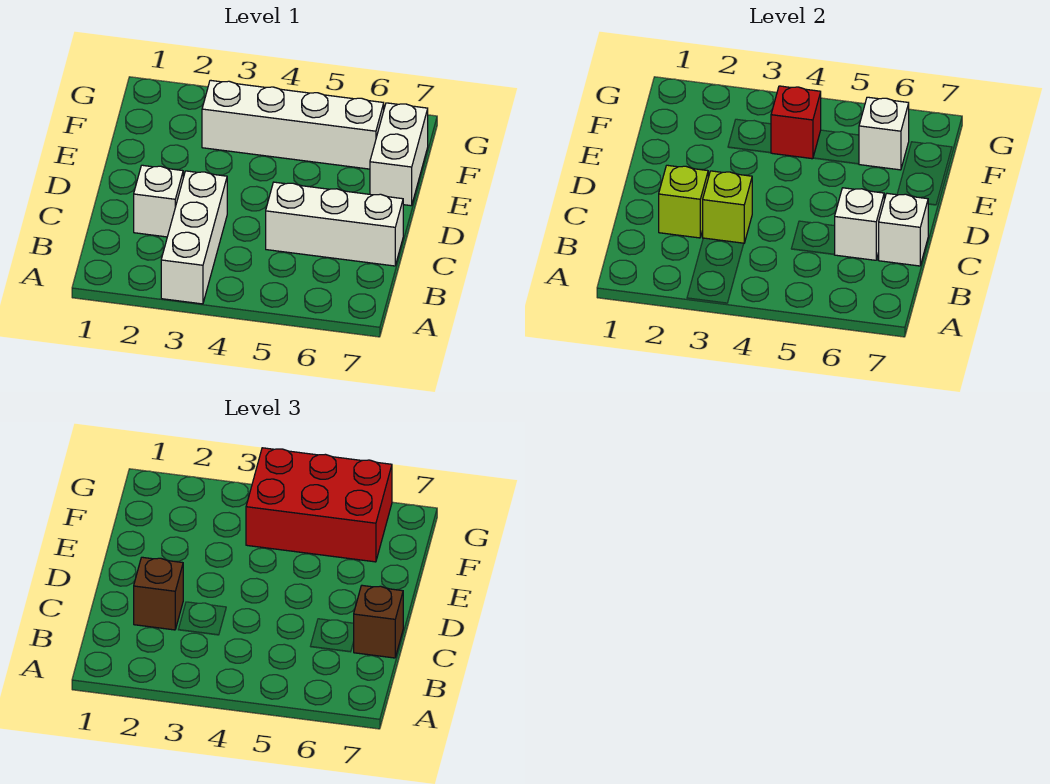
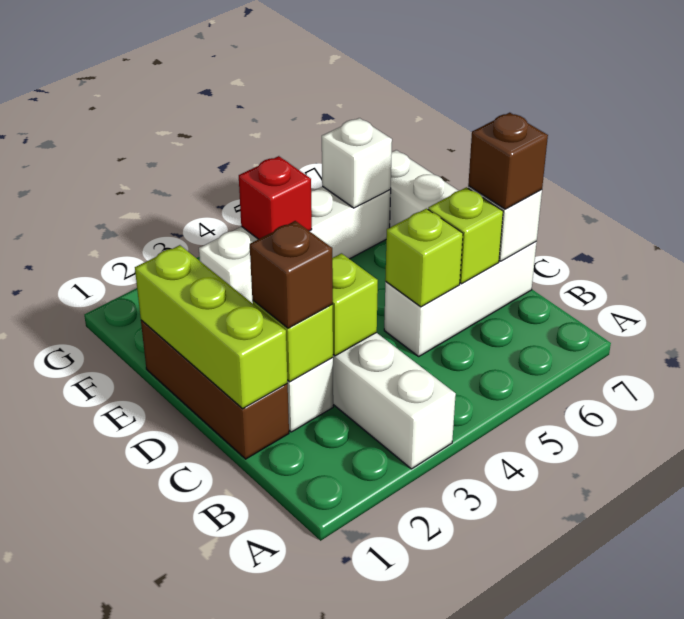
none -> brown 1x3 brick [141,320,289,459]
none -> lime 1x3 brick [135,245,288,408]
none -> lime 1x1 brick [385,209,463,307]
white 1x1 brick [834,188,884,260] -> lime 1x1 brick [428,187,503,284]
red 2x3 brick [246,448,392,562] -> none

